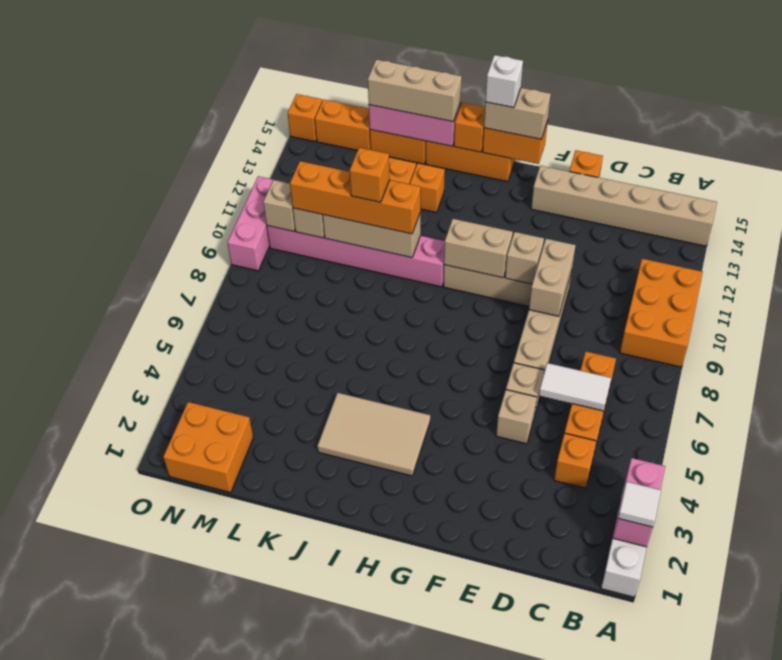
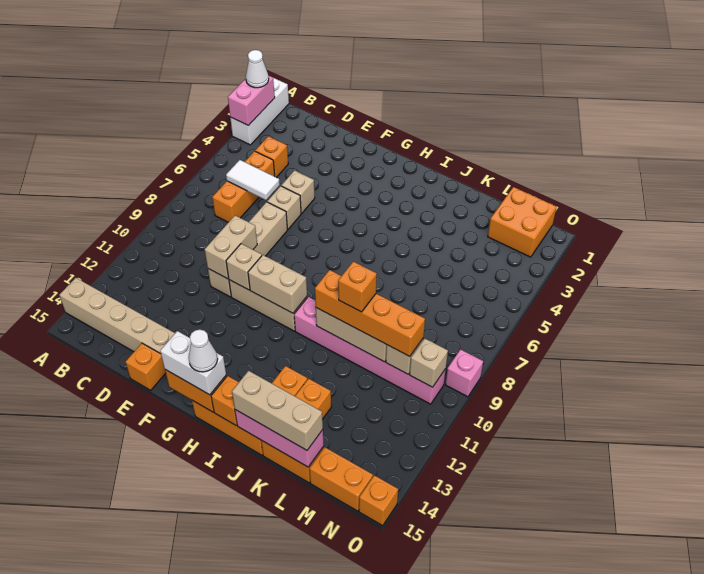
white 1x1 tile [618,482,661,527] -> white 1x1 cone [246,50,269,88]
orange 2x3 brick [620,259,703,367] -> none
tan 1x2 brick [484,88,551,139] -> white 1x2 brick [160,331,226,395]
tan 2x3 tile [317,393,430,476] -> none
white 1x1 brick [485,55,523,108] -> white 1x1 cone [189,330,217,372]
pink 1x3 brick [227,176,283,271] -> pink 1x1 brick [445,349,483,397]

